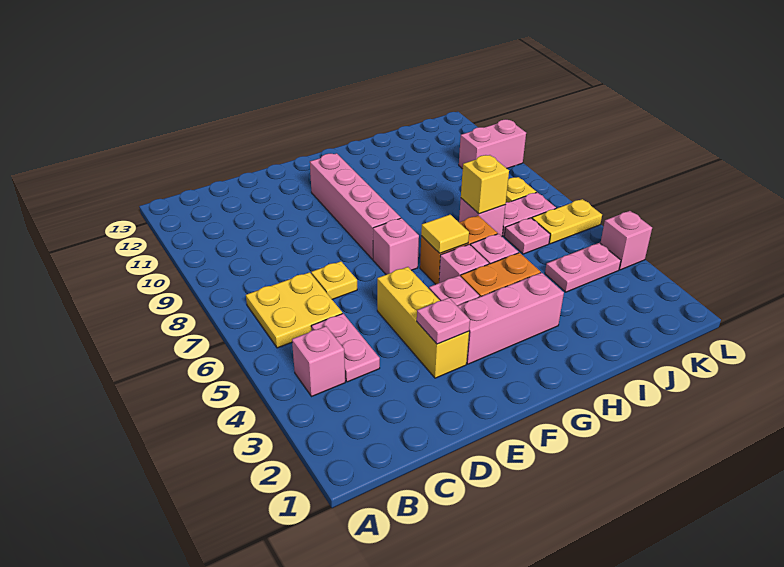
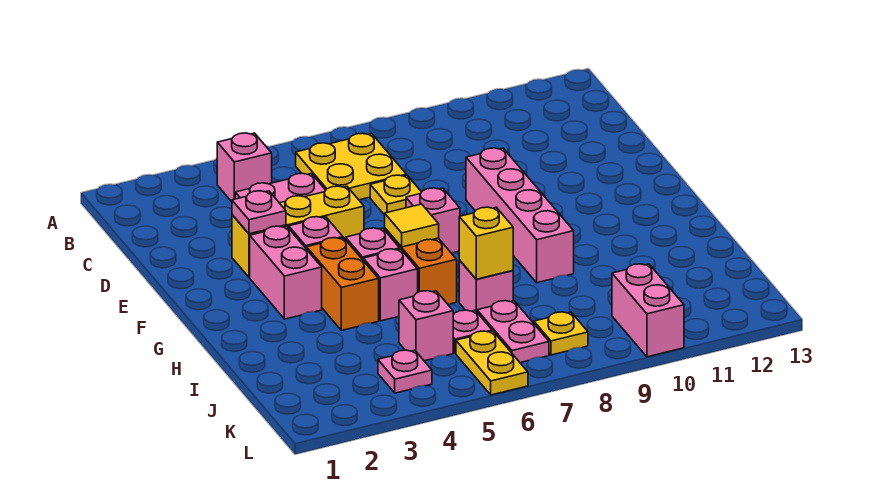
pink 1x3 brick [458,273,564,364] -> pink 1x2 brick [250,226,322,319]
pink 1x4 brick [310,153,401,259] -> pink 1x4 brick turned to [466,148,574,283]
pink 1x2 plate [545,243,621,292] -> pink 1x1 plate [378,350,432,393]
pink 1x1 brick [600,211,652,270] -> pink 1x1 brick moved to [399,291,453,361]

